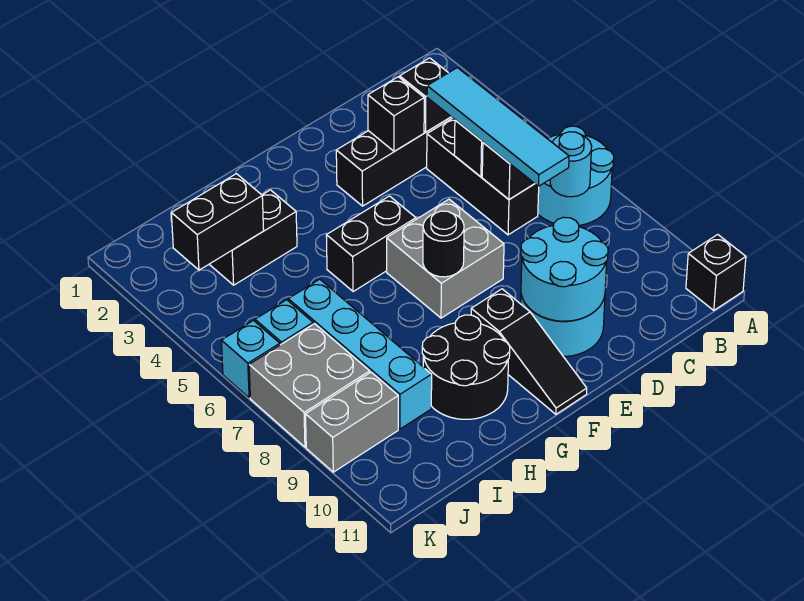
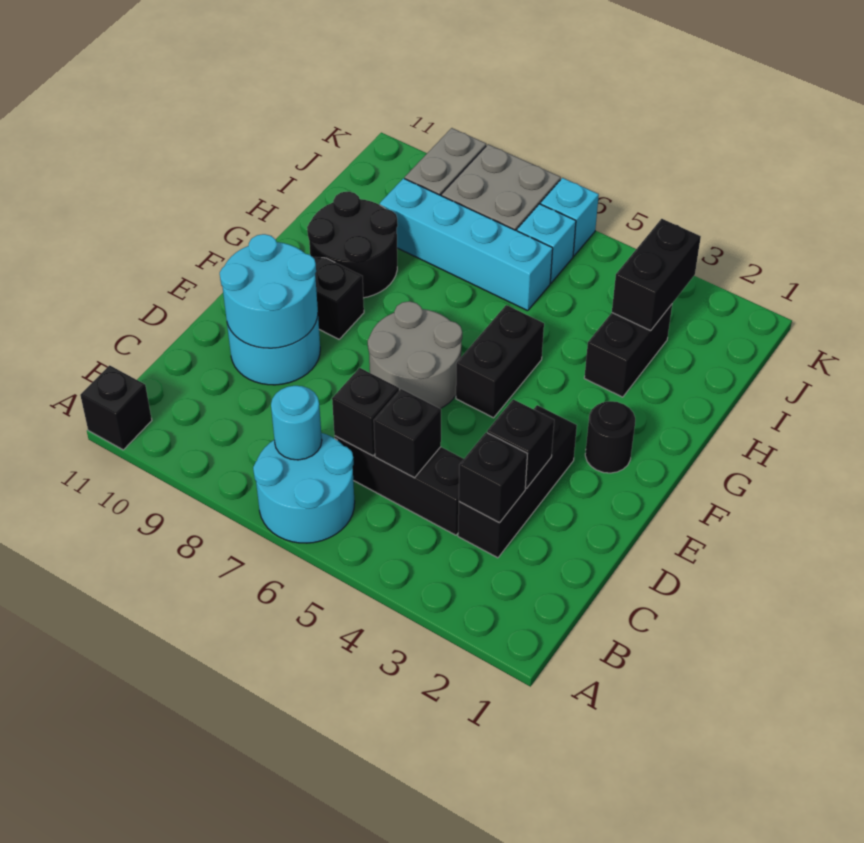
cyan 1x4 tile [427,68,569,187] -> none
grey 2x2 brick [387,199,504,318] -> grey 2x2 round brick [368,301,462,409]
black 1x1 round brick [423,211,464,277] -> black 1x1 round brick moved to [585,401,635,473]

